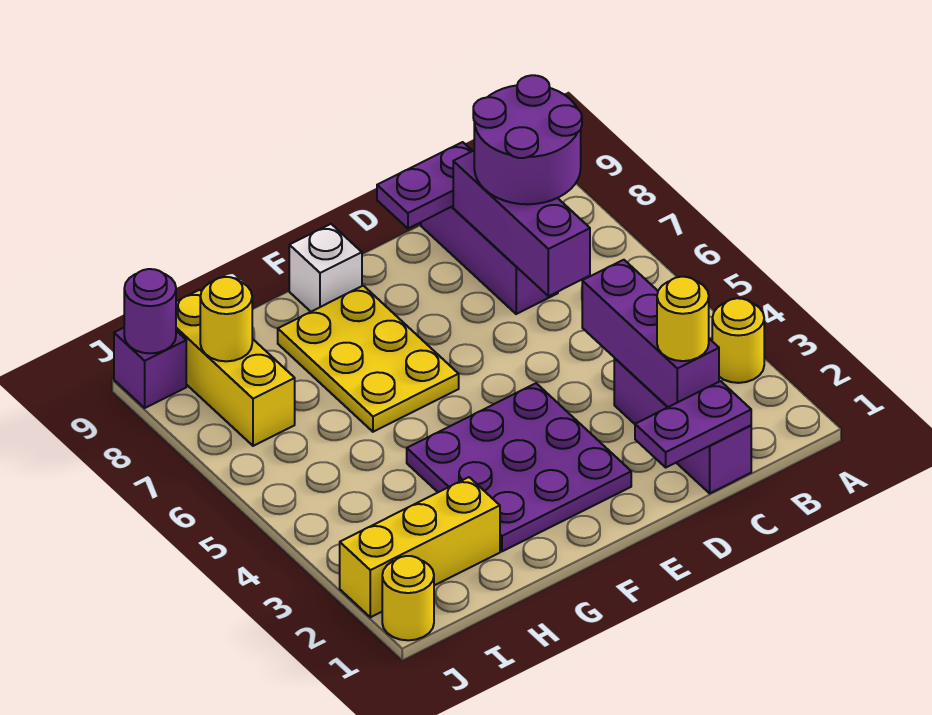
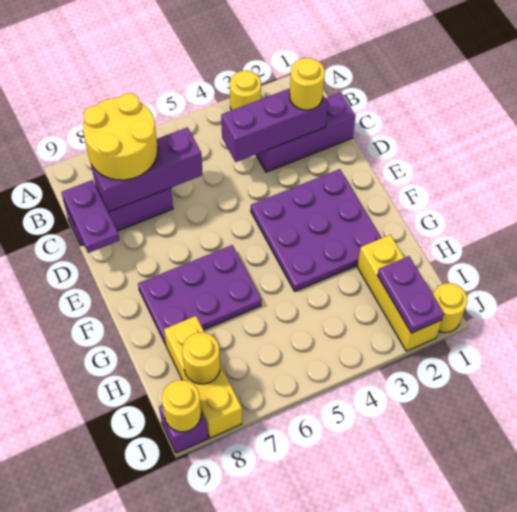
purple 2x2 round brick [473,75,582,204] -> yellow 2x2 round brick [83,93,158,180]
purple 1x2 plate [635,381,751,467] -> purple 1x2 plate moved to [377,256,444,333]
yellow 2x3 plate [278,286,459,432] -> purple 2x3 plate [138,245,262,345]
white 1x1 brick [289,224,362,312] -> none
yellow 1x3 brick [176,290,295,446] -> yellow 1x3 brick turned to [164,316,242,438]
purple 1x1 round brick [124,269,176,353] -> yellow 1x1 round brick [162,380,201,432]

